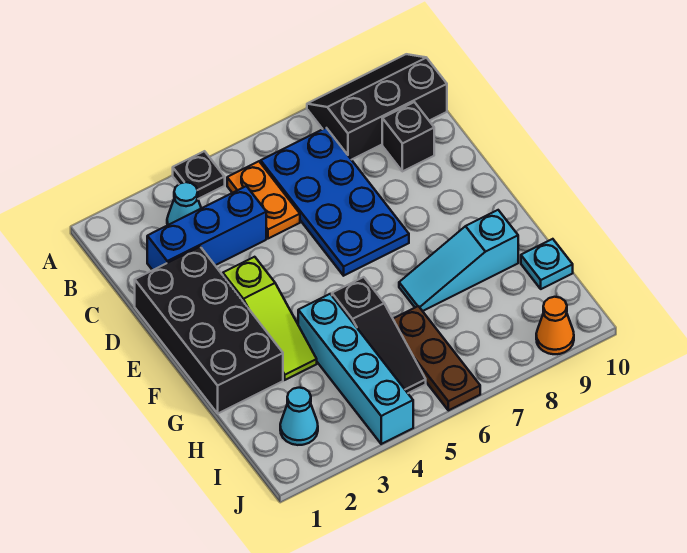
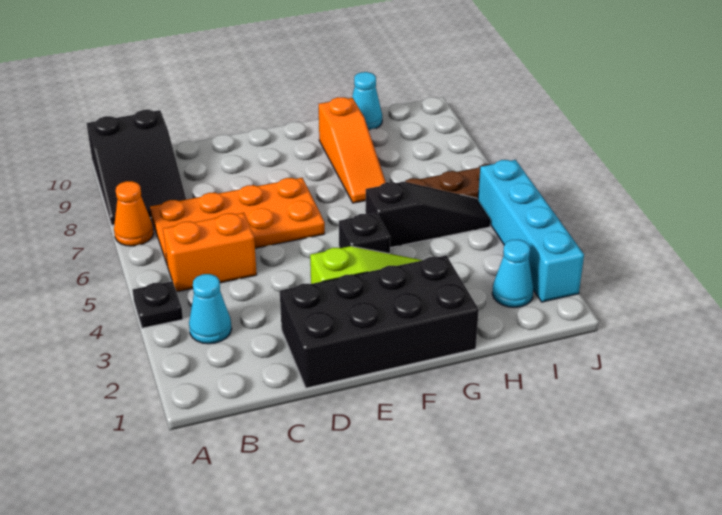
black 2x3 slope [307,54,447,160] -> black 2x3 slope turned to [86,110,186,225]
orange 1x2 plate [227,161,300,239] -> orange 1x2 brick [163,213,257,292]
blue 2x4 plate [261,128,409,276] -> orange 2x4 plate [150,178,325,264]
blue 1x3 brick [147,186,266,270] -> none
black 1x1 brick [382,102,434,171] -> black 1x1 brick moved to [339,213,390,254]
cyan 1x4 brick [298,294,413,444] -> cyan 1x4 brick turned to [478,160,584,302]
cyan 1x3 slope [399,210,518,311] -> orange 1x3 slope [319,97,386,203]
cyan 1x1 plate [521,239,573,289] -> cyan 1x1 cone [352,72,382,130]
orange 1x1 cone [536,297,574,354] -> orange 1x1 cone moved to [114,181,153,246]

